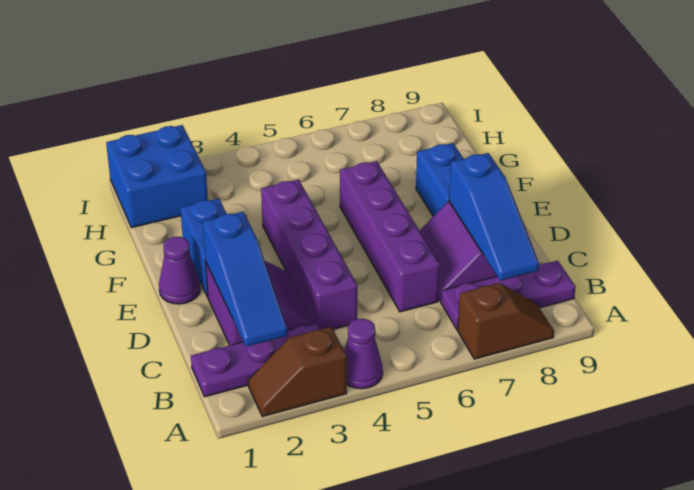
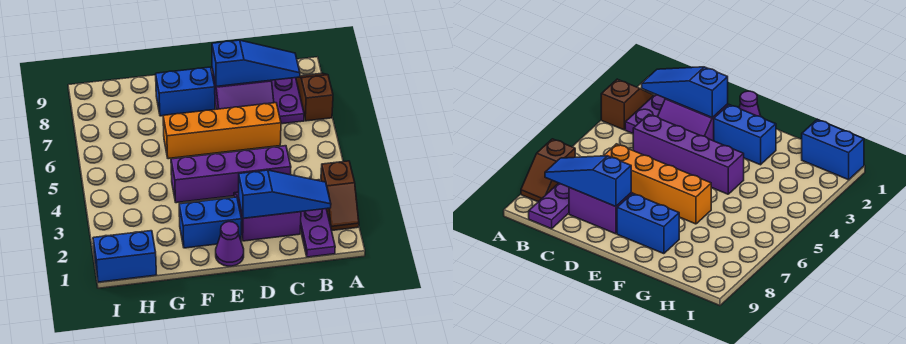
purple 1x1 cone [344,319,383,389] -> none
purple 1x4 brick [340,161,440,312] -> orange 1x4 brick [163,103,281,159]
blue 2x2 brick [106,125,208,228] -> blue 1x2 brick [93,231,156,282]

